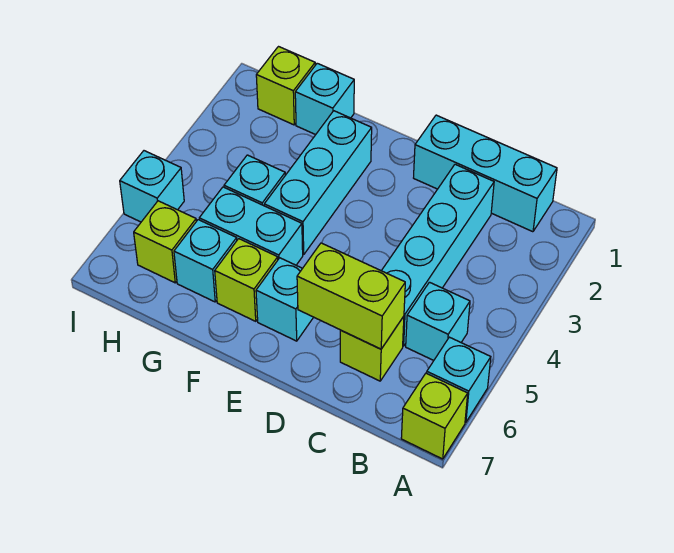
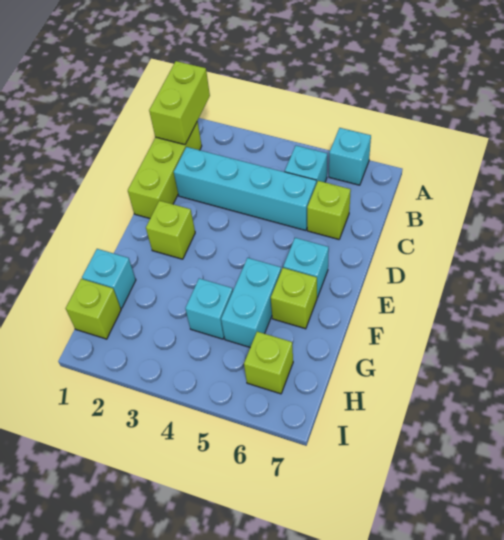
lime 1x1 brick [401,373,468,459] -> lime 1x1 brick moved to [146,201,195,259]
cyan 1x3 brick [414,115,557,232] -> lime 1x3 brick [128,121,202,218]
lime 1x2 brick [297,243,405,349] -> lime 1x2 brick moved to [149,61,210,145]
cyan 1x3 brick [264,111,372,255] -> none
cyan 1x1 brick [174,220,237,302] -> none
cyan 1x1 brick [120,151,184,222] -> none

